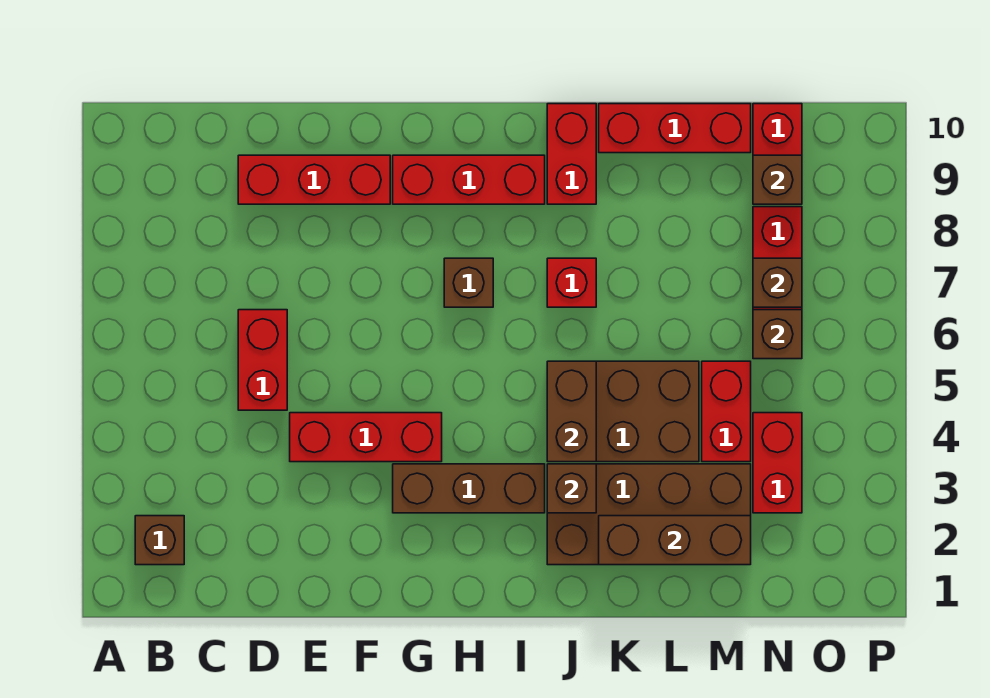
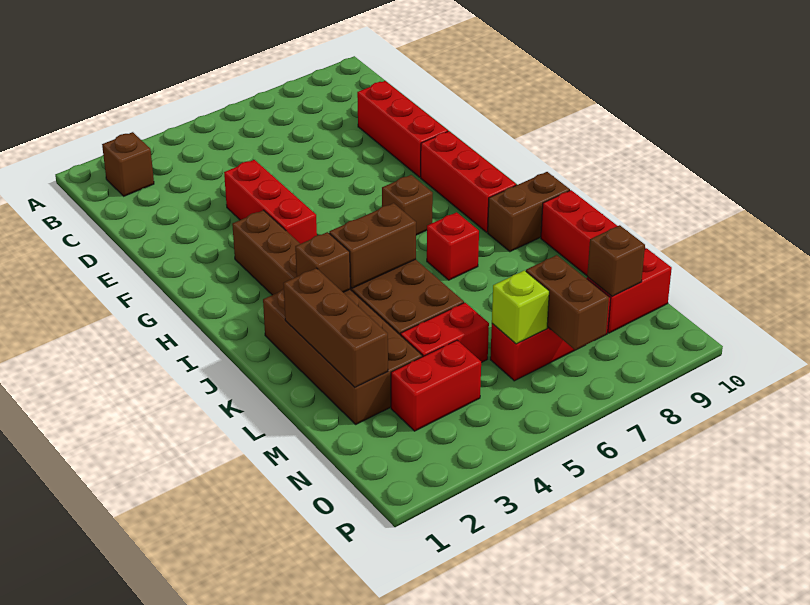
red 1x2 brick [238,310,287,410] -> none
red 1x2 brick [547,104,596,204] -> brown 1x2 brick [488,172,570,252]
brown 1x1 brick [753,310,802,359] -> lime 1x1 brick [492,270,549,344]
brown 1x1 brick [753,258,802,307] -> brown 1x2 brick [526,255,609,350]

